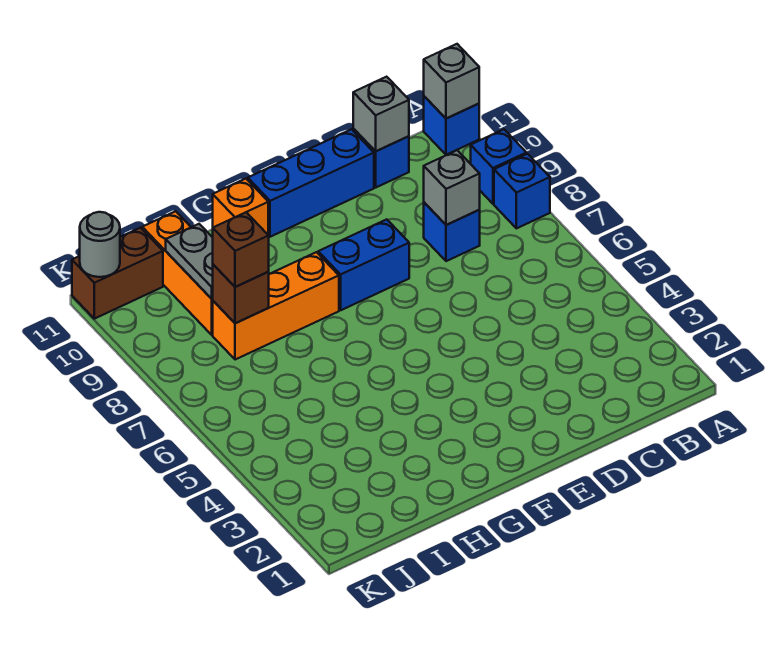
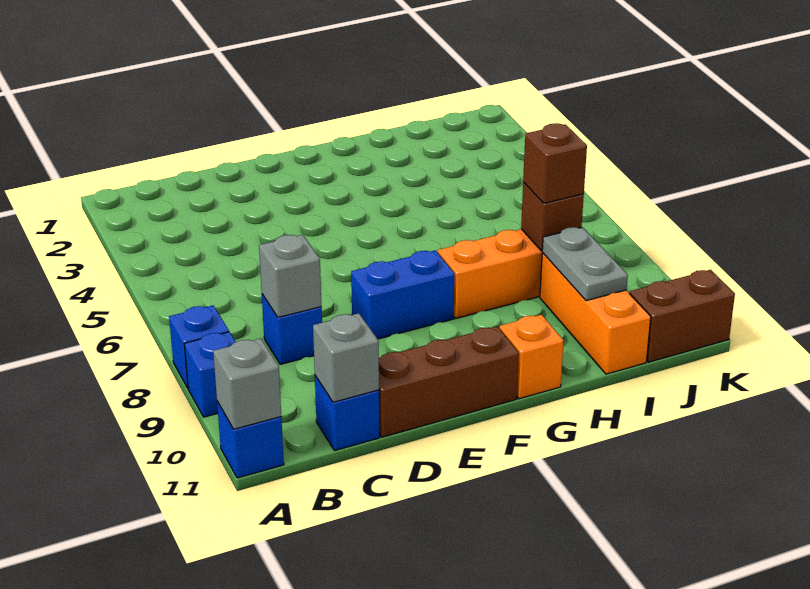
blue 1x3 brick [248,129,374,237] -> brown 1x3 brick [379,326,519,437]
grey 1x1 round brick [80,212,120,277] -> none

